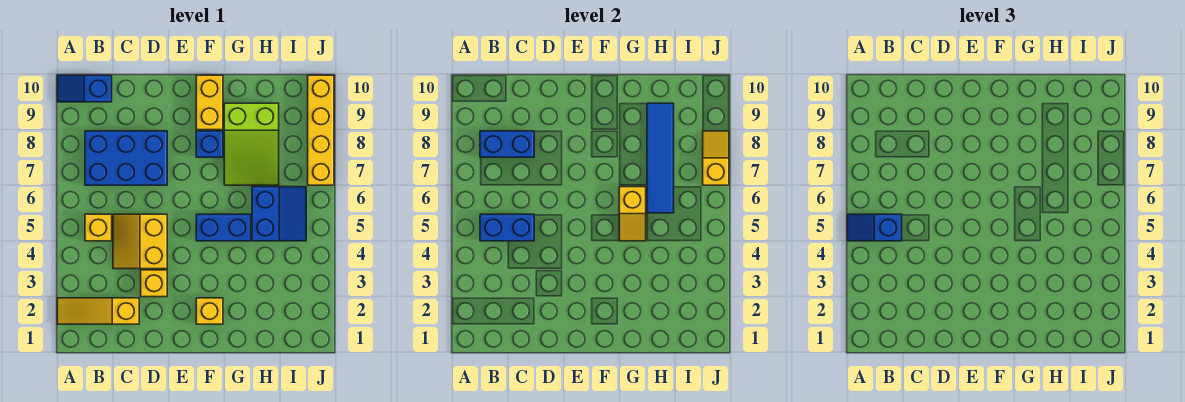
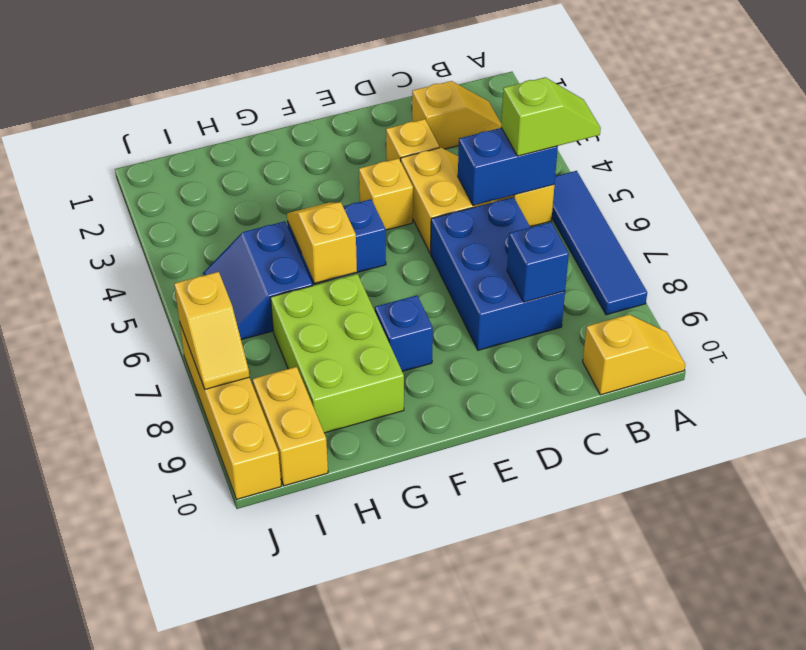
yellow 1x3 slope [57,298,139,324] -> yellow 1x2 slope [412,81,502,149]
blue 1x2 slope [847,214,902,241] -> lime 1x2 slope [501,77,601,156]
blue 1x2 slope [57,75,112,102] -> yellow 1x2 slope [583,315,685,395]
blue 2x3 brick [85,131,167,185] -> blue 2x3 brick turned to [431,197,565,350]
blue 1x2 brick [480,131,534,157] -> blue 1x1 brick [507,222,569,302]
yellow 1x1 brick [196,298,223,324] -> yellow 1x1 brick moved to [359,158,413,230]
yellow 1x2 brick [196,75,223,130] -> yellow 1x2 brick moved to [253,367,328,486]
lime 2x3 slope [224,103,279,185] -> lime 2x3 brick [271,274,404,433]
blue 1x4 tile [647,103,674,213] -> blue 1x4 tile moved to [552,171,647,315]

